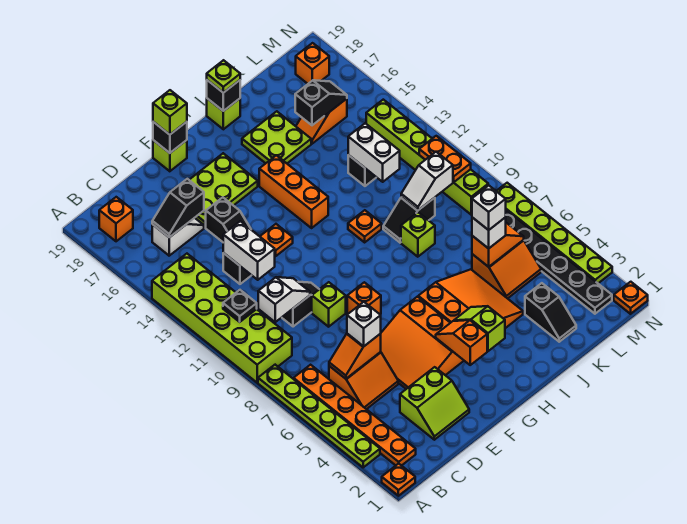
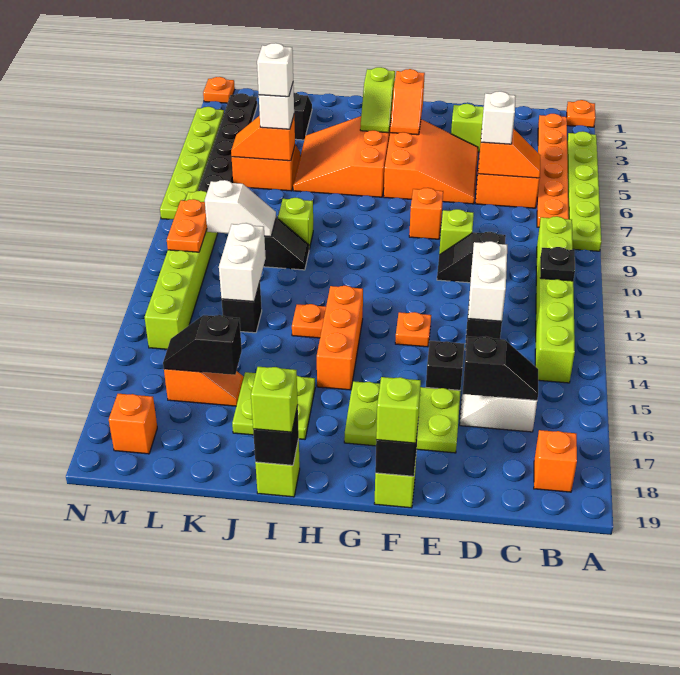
lime 2x6 brick [152,254,292,383] -> lime 1x6 brick [535,216,575,383]
white 1x2 slope [258,277,310,322] -> none
orange 1x1 plate [348,210,382,242] -> orange 1x1 plate moved to [292,304,326,338]
lime 1x1 plate [207,60,240,93] -> lime 1x1 brick [251,367,298,432]

